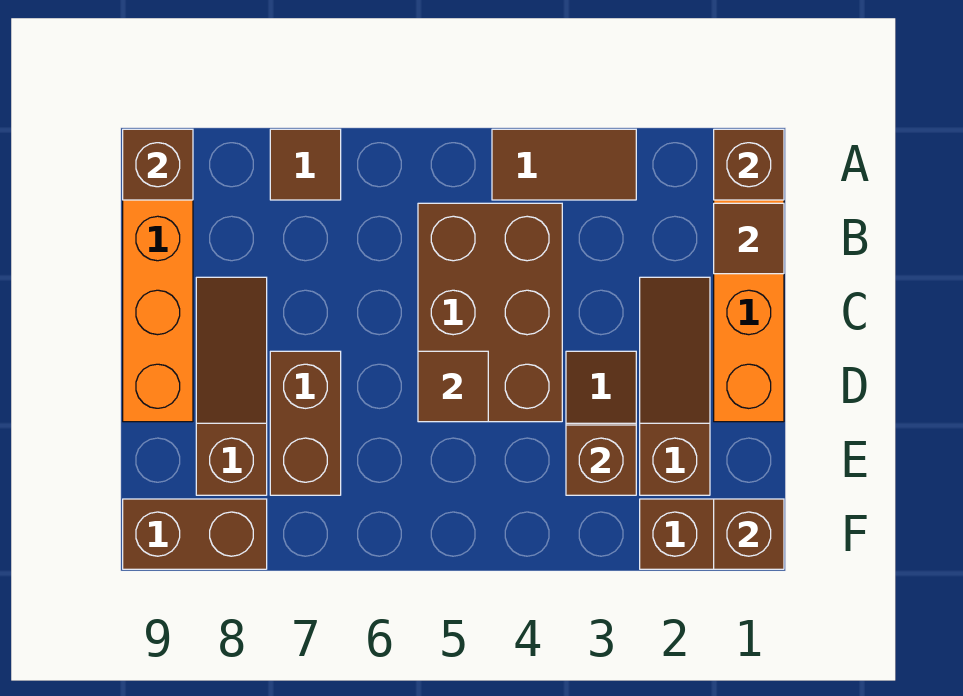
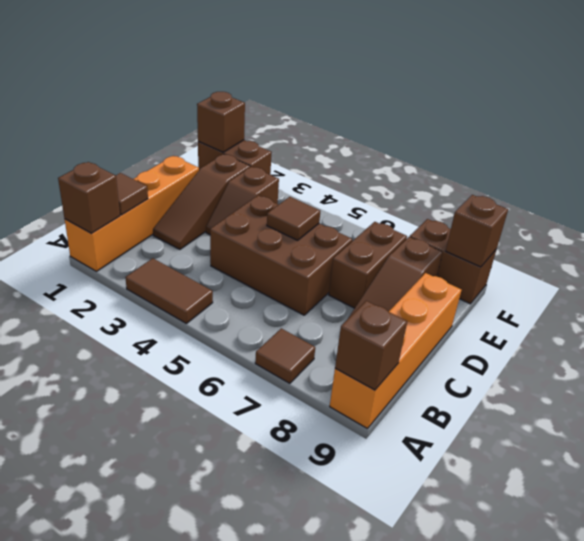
brown 2x3 brick [418,203,562,422] -> brown 2x3 brick turned to [210,195,352,315]
brown 1x1 brick [566,425,636,495] -> brown 1x1 brick moved to [446,195,508,267]

